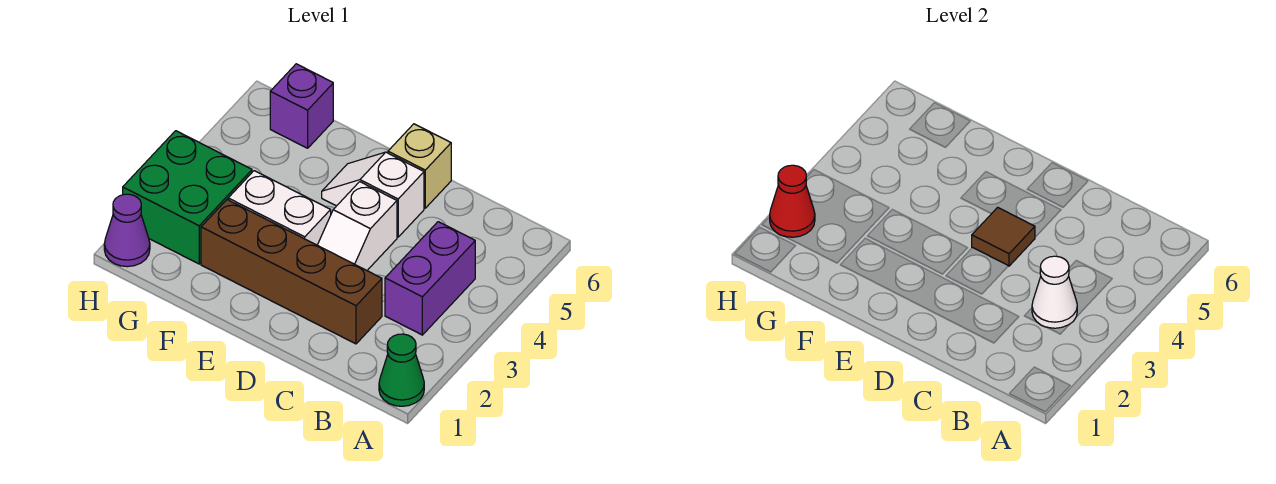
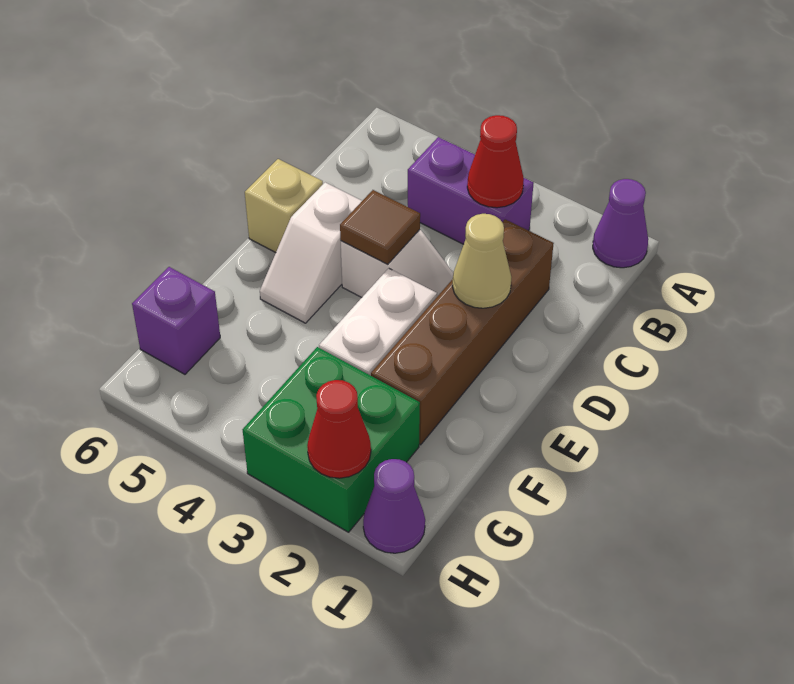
green 1x1 cone [379,334,424,406] -> purple 1x1 cone [593,179,648,268]
white 1x1 cone [1032,256,1077,328] -> red 1x1 cone [467,115,524,208]
none -> tan 1x1 cone [452,214,511,308]

